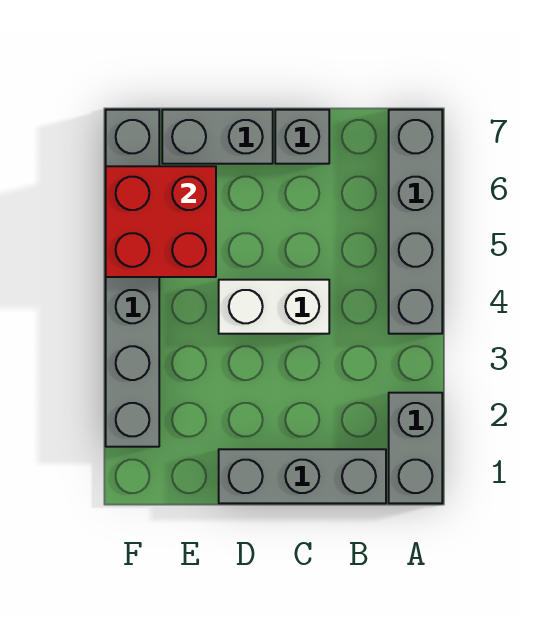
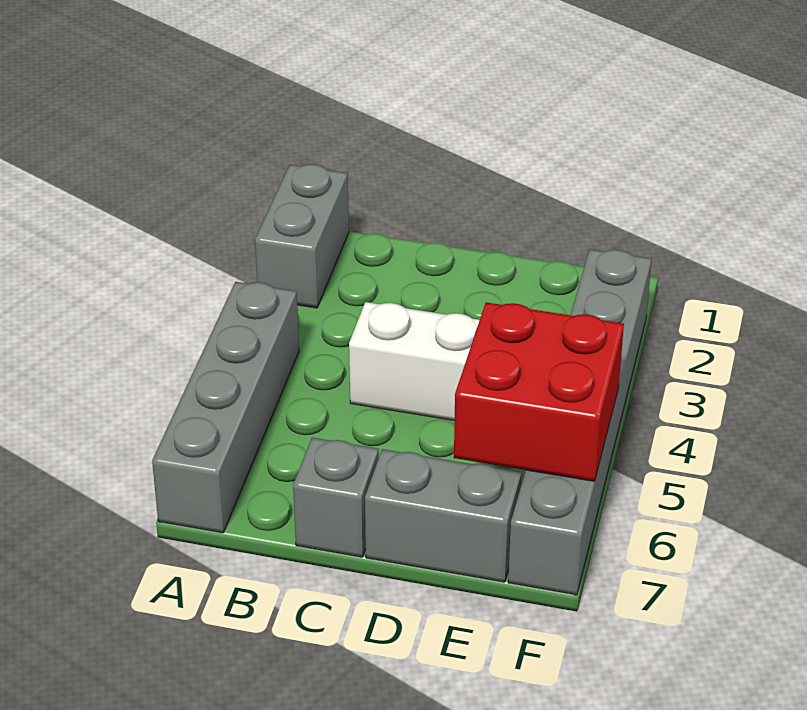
grey 1x3 brick [219,449,386,503] -> none

